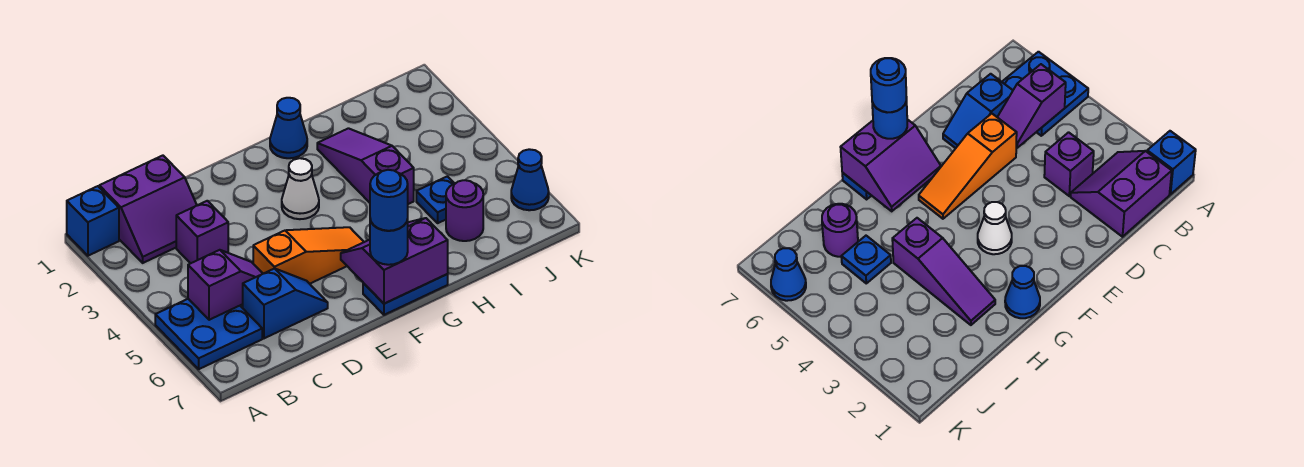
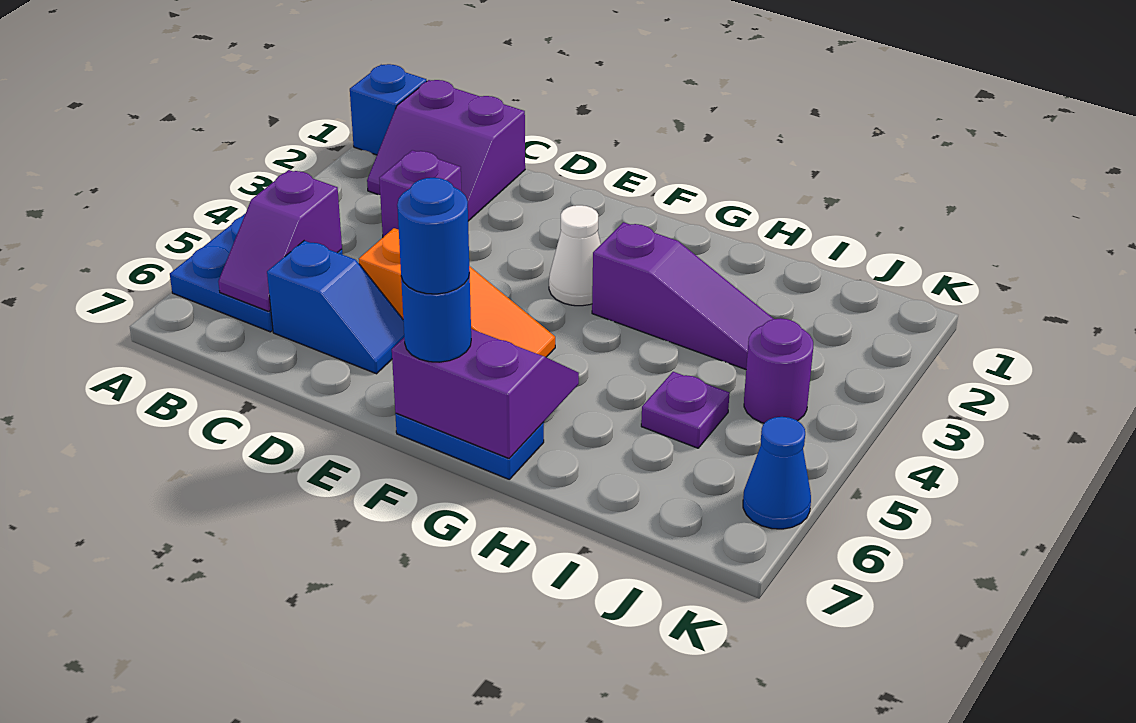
purple 1x2 slope [188,250,263,320] -> purple 1x2 slope turned to [218,170,342,311]
blue 1x1 cone [270,98,307,158] -> none
purple 1x3 slope [317,128,414,204] -> purple 1x3 slope turned to [592,222,774,369]
blue 1x1 plate [416,176,454,223] -> purple 1x1 plate [641,372,730,448]
purple 1x1 round brick [446,180,483,241] -> purple 1x1 round brick moved to [744,318,813,423]

